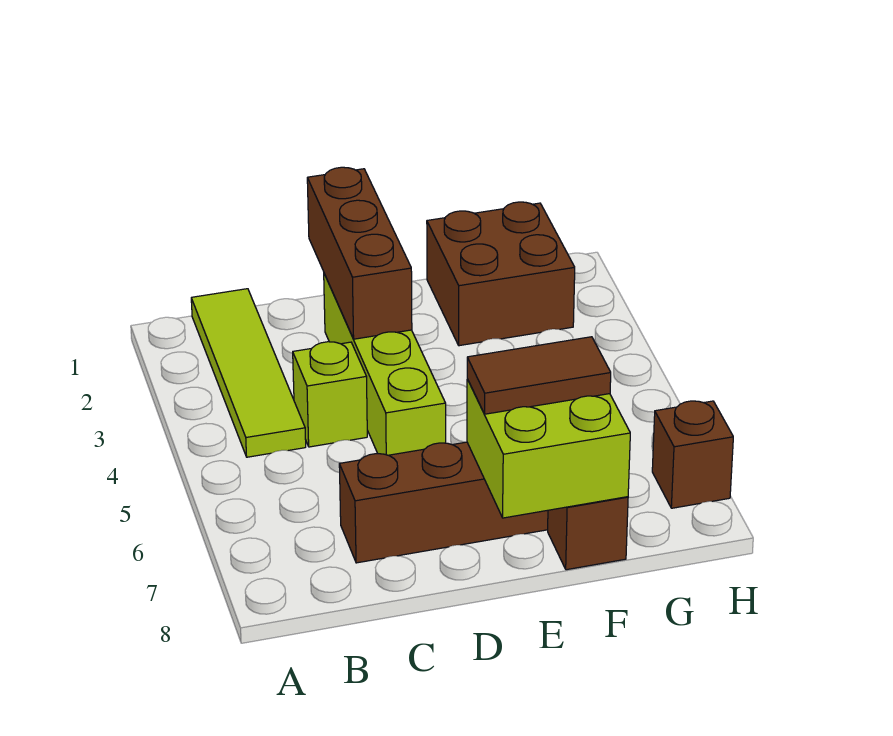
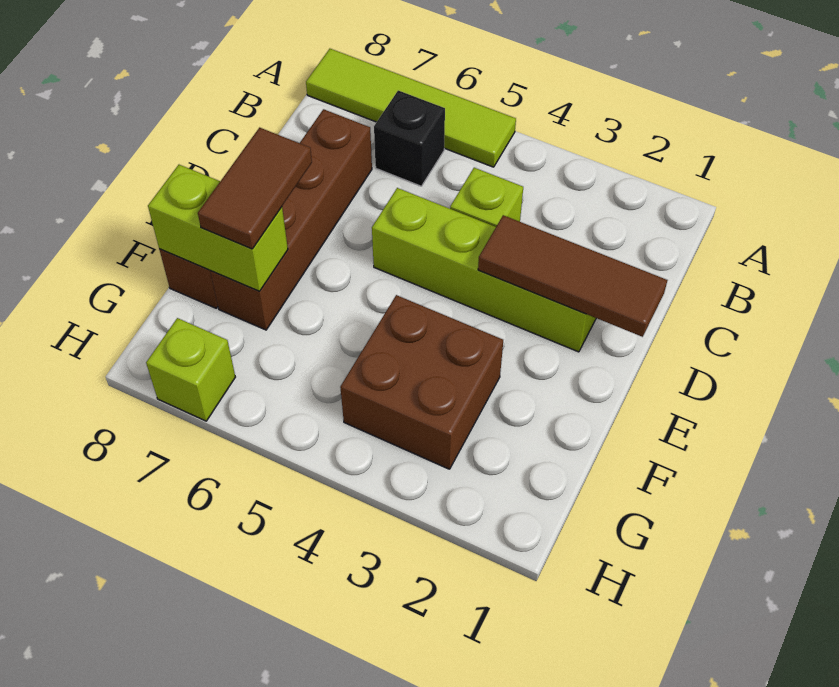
lime 1x4 tile [191,289,306,457] -> lime 1x4 tile moved to [306,49,516,167]
none -> black 1x1 brick [374,90,445,186]
brown 1x3 brick [307,167,412,339] -> brown 1x3 tile [478,215,667,337]
lime 2x2 brick [467,379,630,518] -> lime 1x2 brick [148,165,288,291]
brown 2x2 brick [427,202,575,346] -> brown 2x2 brick moved to [340,295,503,469]
brown 1x1 brick [652,401,733,508] -> lime 1x1 brick [146,318,235,421]

